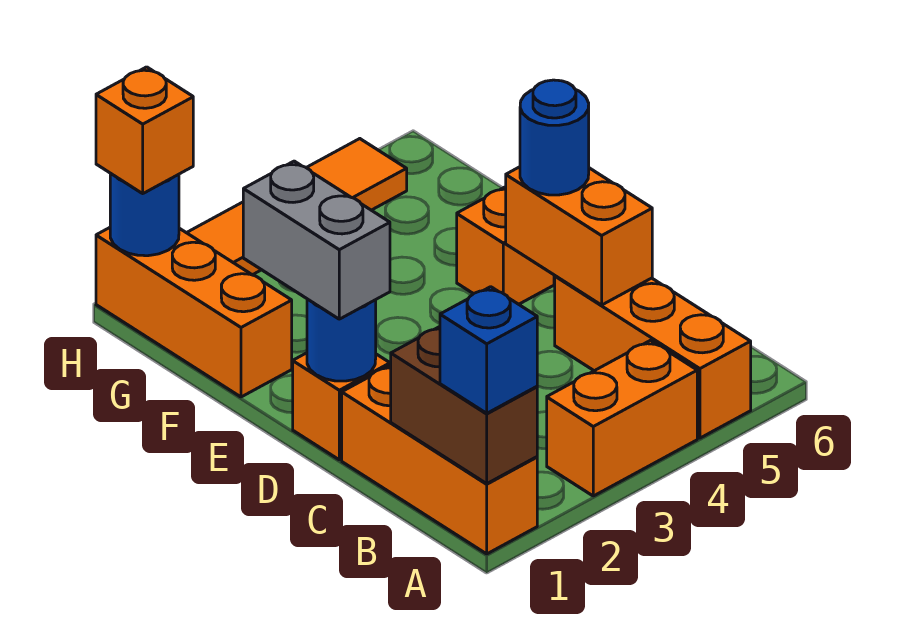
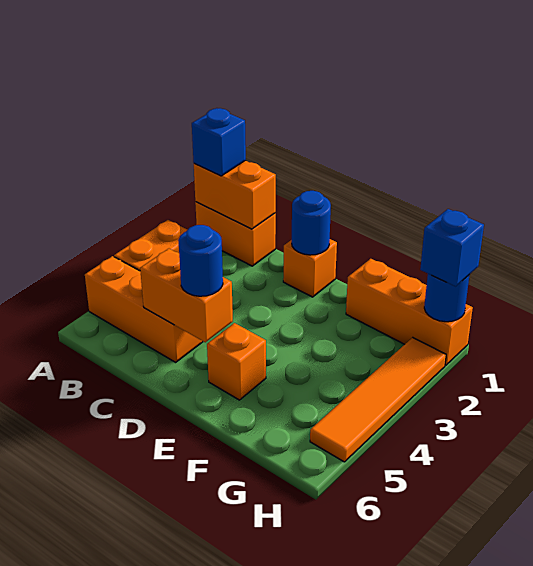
orange 1x3 brick [342,365,537,554] -> orange 1x2 brick [195,202,276,266]
brown 1x2 brick [391,327,537,483] -> orange 1x2 brick [194,161,276,229]
grey 1x2 brick [243,161,390,319] -> none
orange 1x1 brick [96,67,193,193] -> blue 1x1 brick [420,209,484,286]

